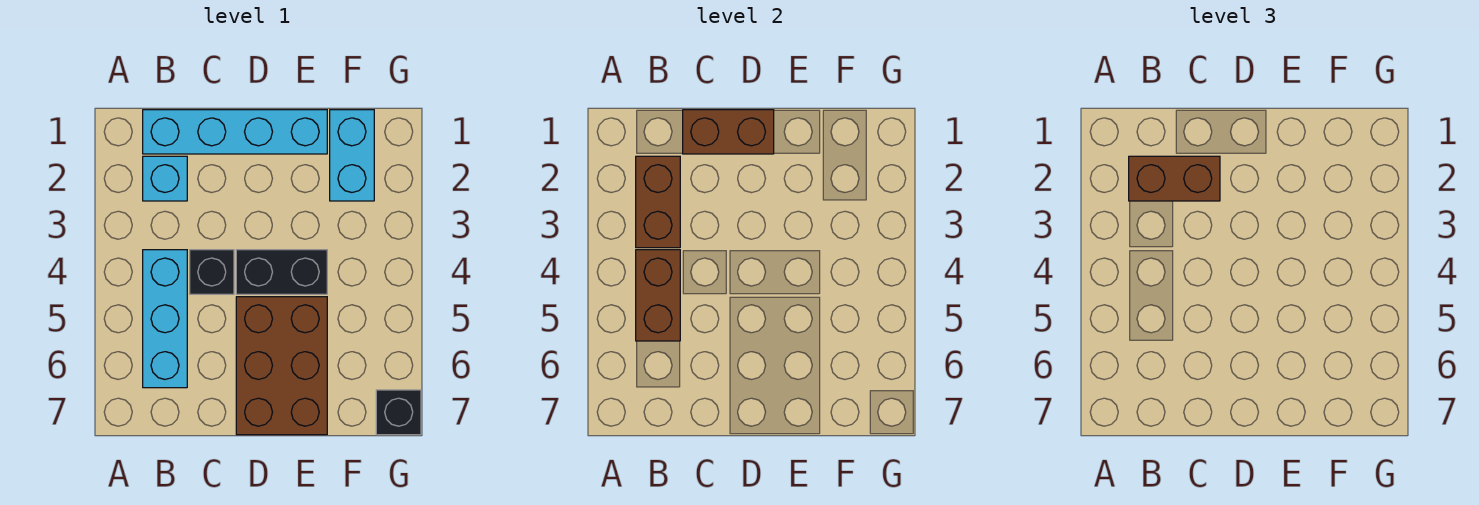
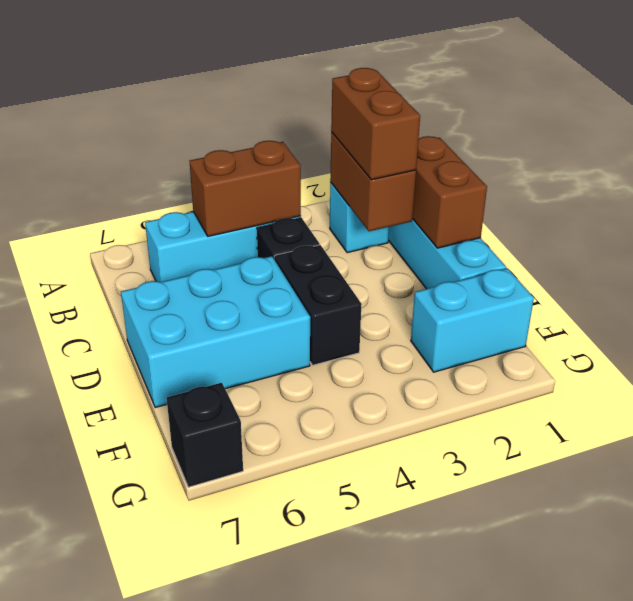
brown 1x2 brick [636,156,680,248] -> brown 1x2 brick turned to [330,132,416,231]
brown 2x3 brick [236,297,327,435] -> cyan 2x3 brick [121,256,310,408]

